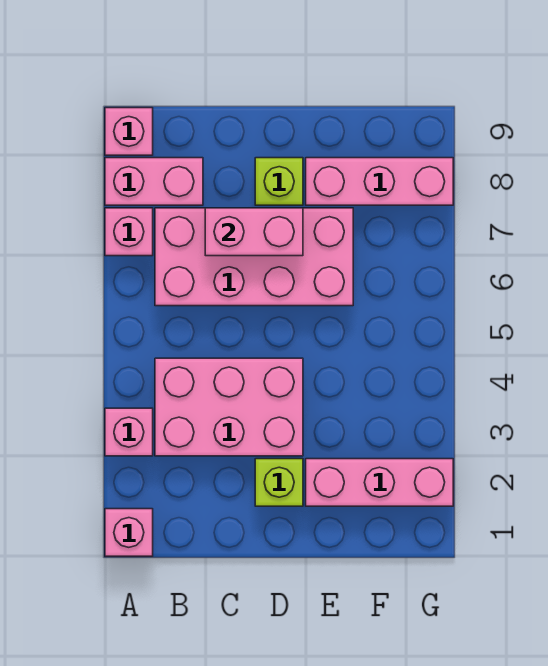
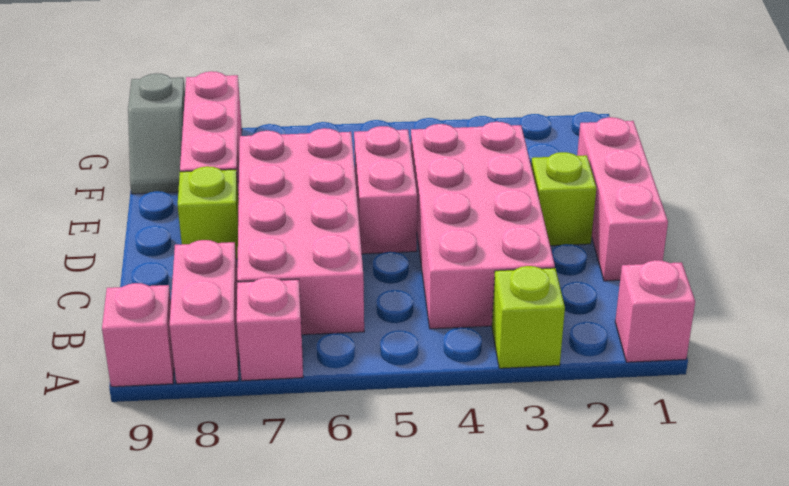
pink 1x1 brick [105,408,153,456] -> lime 1x1 brick [492,266,565,368]
pink 2x3 brick [155,358,303,456] -> pink 2x4 brick [411,122,555,329]
pink 1x2 brick [205,208,303,256] -> pink 1x2 brick moved to [354,126,417,254]
pink 1x3 brick [306,459,453,506] -> pink 1x3 brick moved to [577,117,668,281]
none -> grey 1x2 slope [128,73,185,194]

